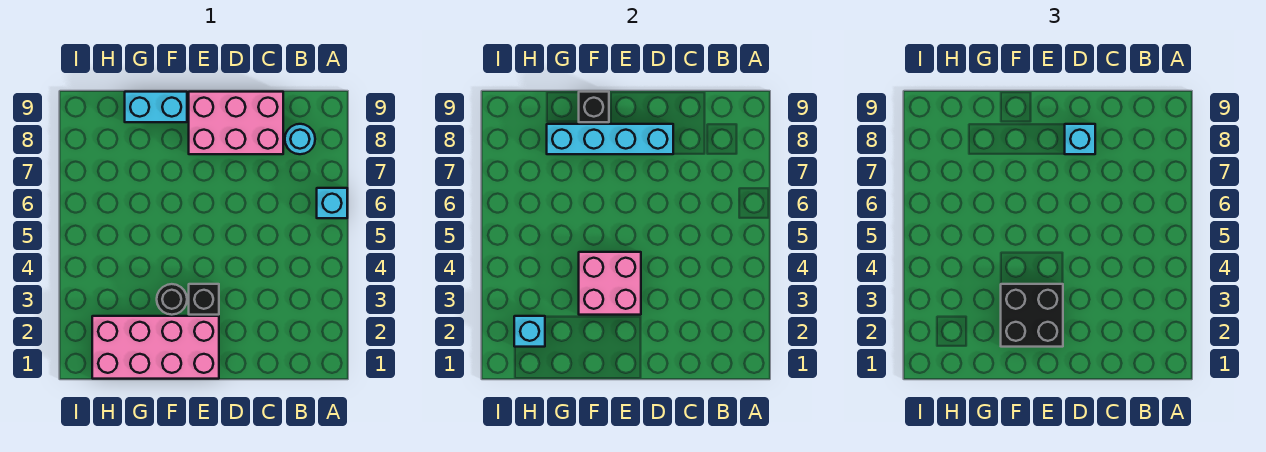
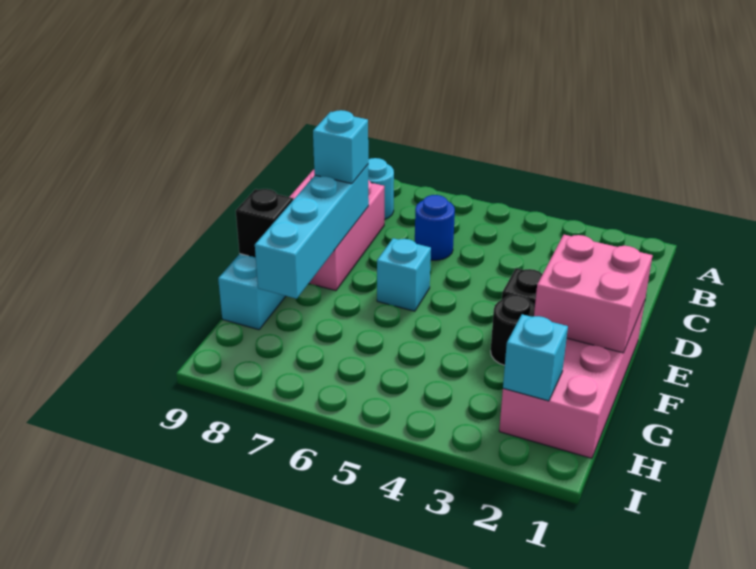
cyan 1x1 brick [317,188,347,218] -> cyan 1x1 brick moved to [377,238,431,311]
none -> blue 1x1 round brick [415,195,455,260]
black 2x2 brick [1001,284,1063,347] -> none
pink 2x2 brick [579,252,641,315] -> pink 2x2 brick moved to [534,235,653,353]

